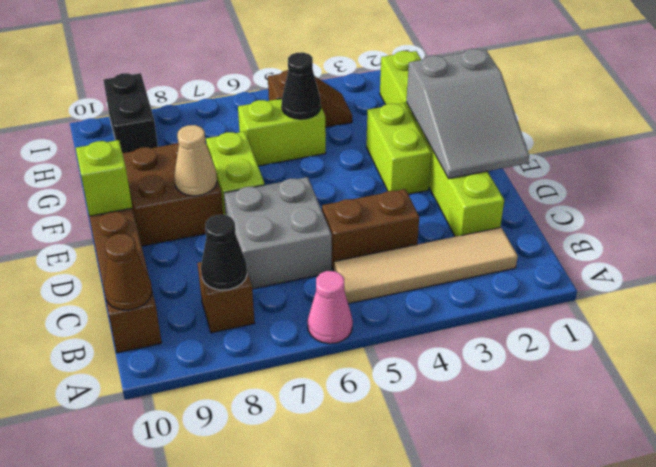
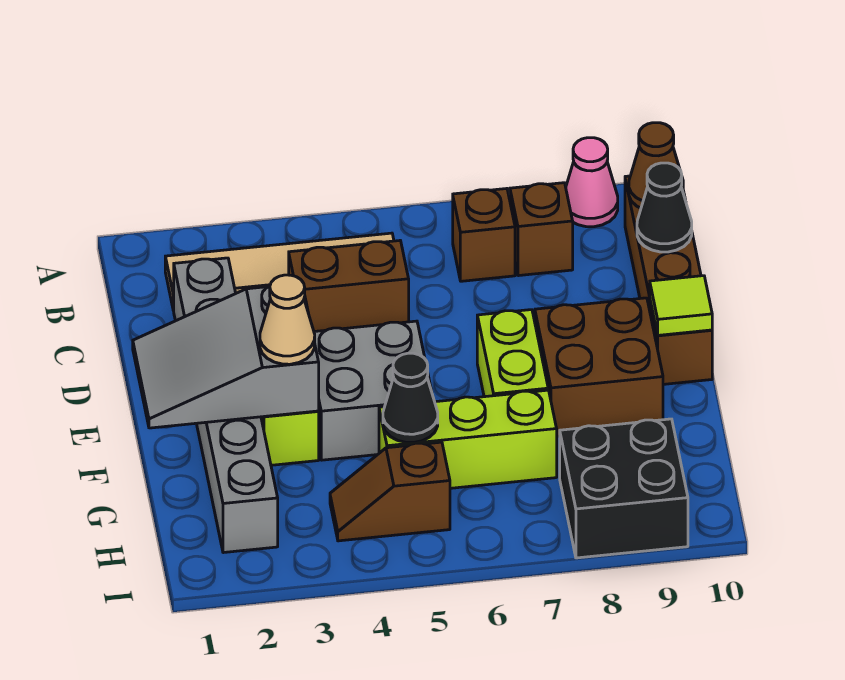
pink 1x1 cone [308,271,353,344] -> pink 1x1 cone moved to [566,138,618,227]
none -> brown 1x1 brick [453,189,515,281]
black 1x1 cone [201,215,247,290] -> black 1x1 cone moved to [637,163,692,252]
lime 1x6 brick [380,51,504,237] -> grey 1x6 brick [173,258,278,553]
grey 2x2 brick [224,177,332,289] -> grey 2x2 brick moved to [314,321,431,460]
grey 2x3 slope [406,49,529,179] -> grey 2x3 slope turned to [133,286,319,428]
tan 1x1 cone [174,125,217,196] -> tan 1x1 cone moved to [260,275,315,364]
lime 1x1 brick [76,140,132,216] -> lime 1x1 tile [650,276,712,335]
lime 1x2 brick [238,99,326,166] -> lime 1x3 brick [379,390,557,488]
black 1x2 brick [104,73,158,153] -> black 2x2 brick [560,419,688,558]

